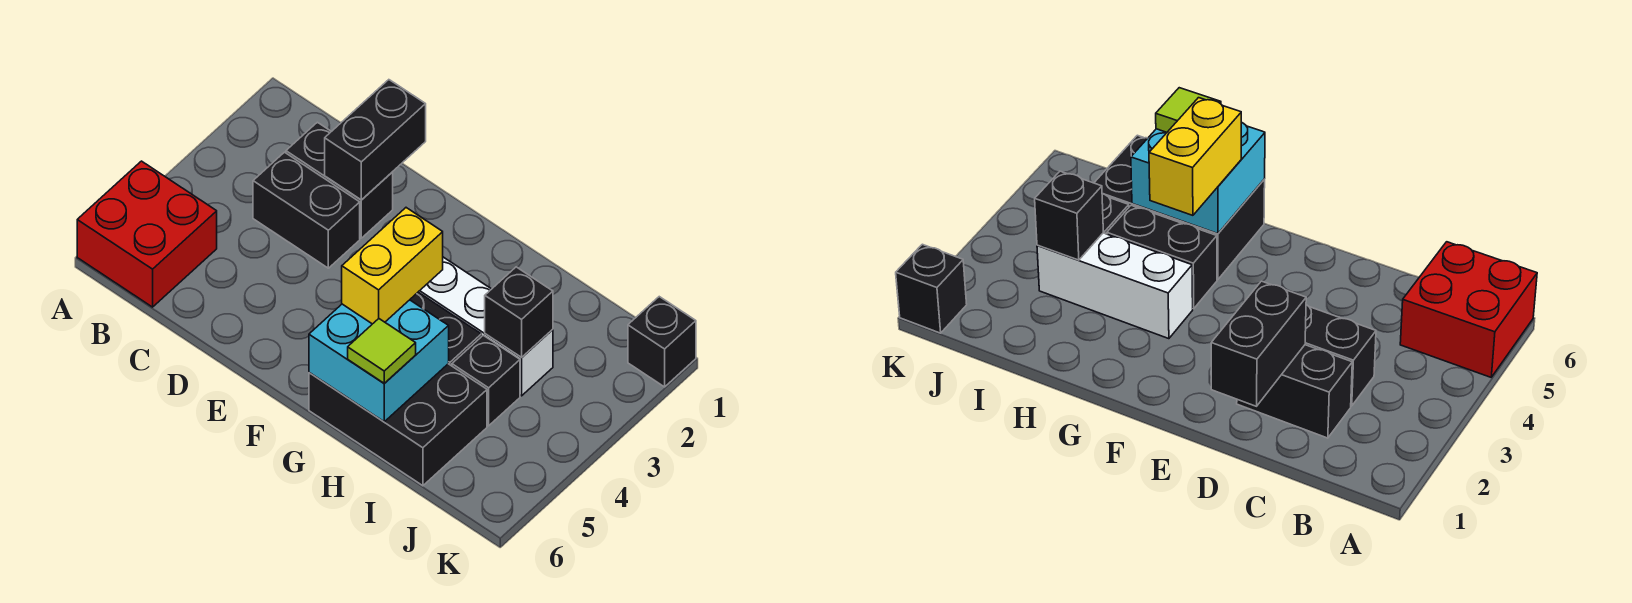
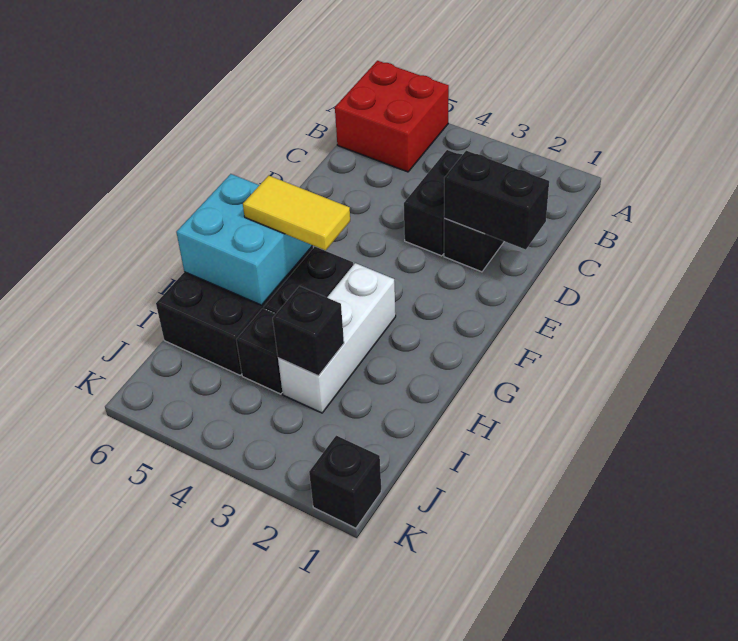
yellow 1x2 brick [342,208,443,324] -> yellow 1x2 tile [243,176,350,251]
lime 1x1 tile [348,319,416,383] -> none

